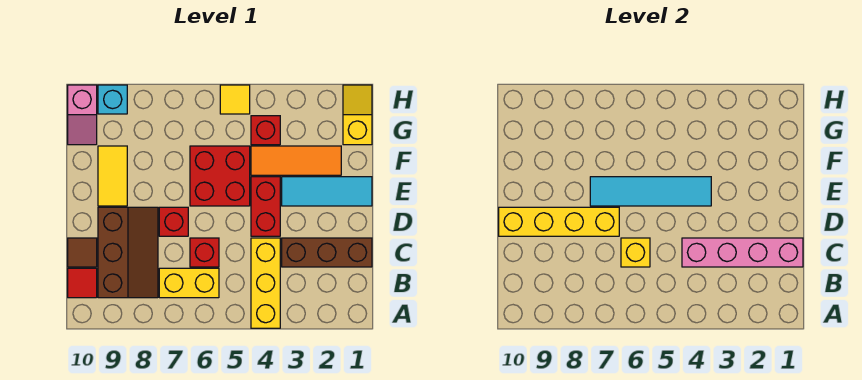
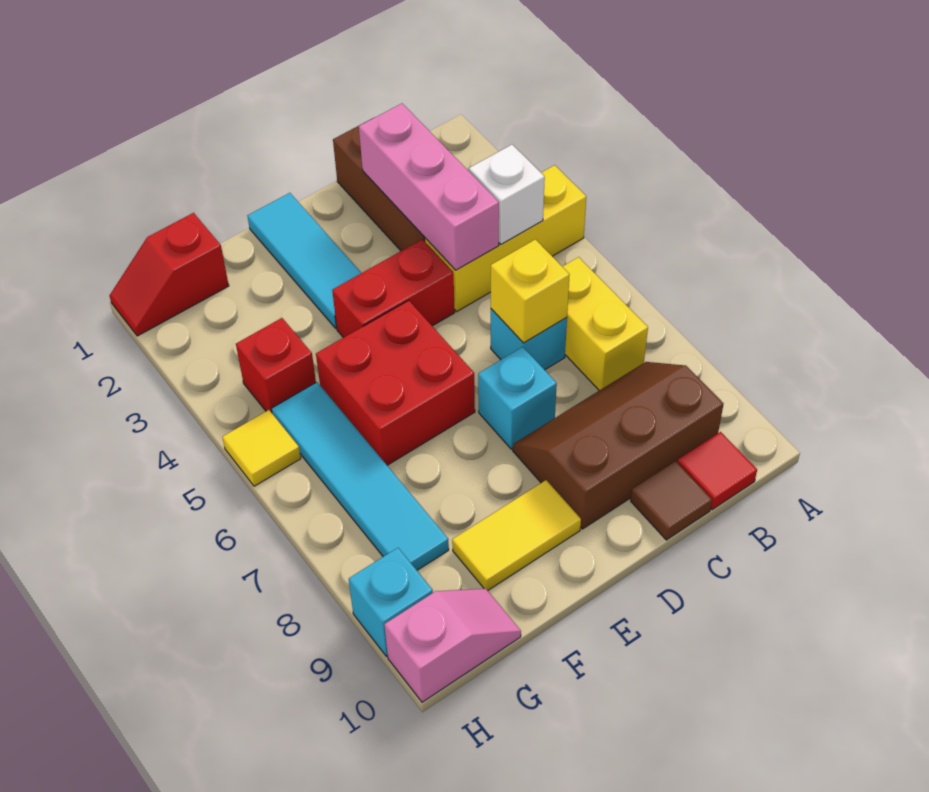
none -> white 1x1 brick [469,145,545,244]
pink 1x4 brick [682,238,803,267] -> pink 1x3 brick [359,104,499,270]
red 1x1 brick [190,238,219,267] -> cyan 1x1 brick [491,309,567,370]
red 1x1 brick [159,207,188,236] -> cyan 1x1 brick [478,347,557,449]
yellow 1x4 brick [499,207,619,236] -> none
cyan 1x4 tile [590,177,711,206] -> cyan 1x4 tile moved to [272,382,449,570]
orange 1x3 tile [251,146,341,175] -> none
yellow 1x2 slope [343,85,372,145] -> red 1x2 slope [109,213,229,336]

